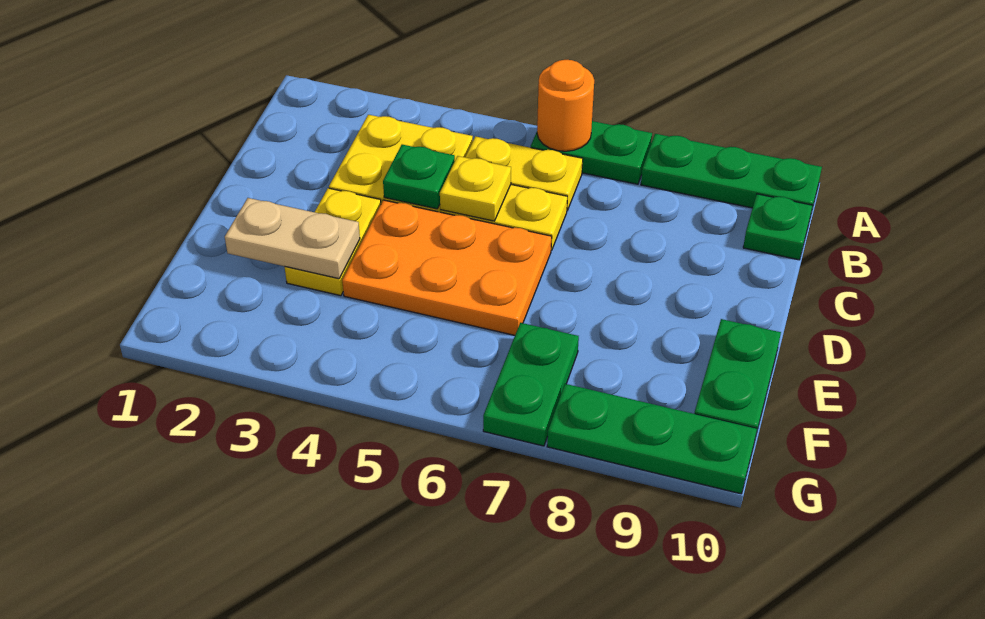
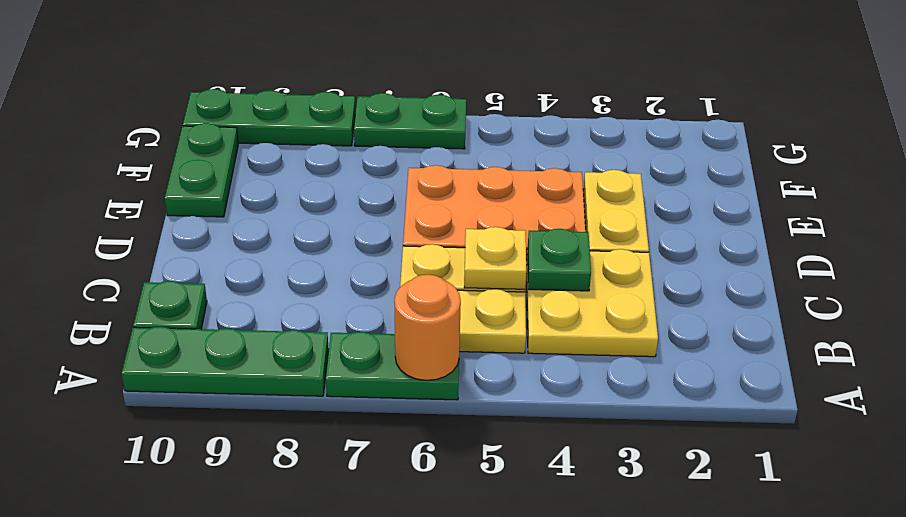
tan 1x2 plate [225,198,360,279] -> none
green 1x2 plate [483,323,579,446] -> green 1x2 plate turned to [354,93,466,149]

